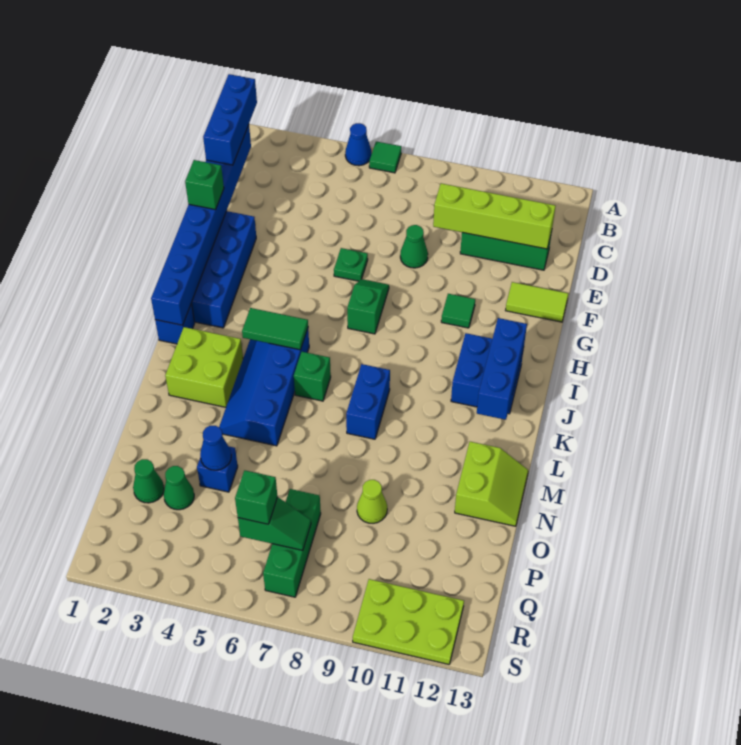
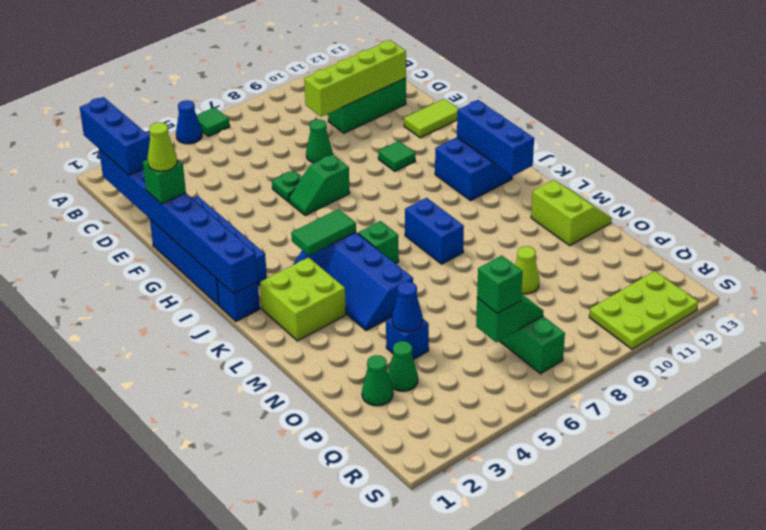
none -> lime 1x1 cone [148,122,177,171]
green 1x2 slope [347,279,389,334] -> green 1x2 slope turned to [289,154,350,216]

